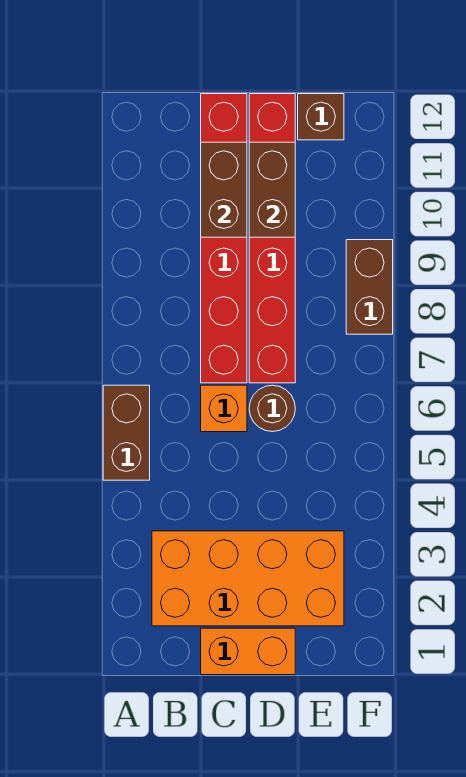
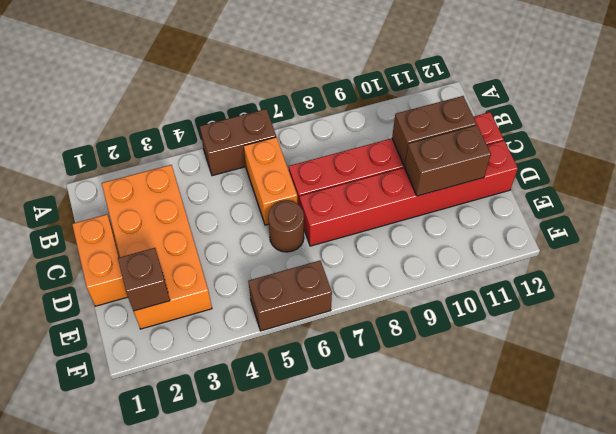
orange 1x1 brick [201,385,247,432] -> orange 1x2 brick [244,137,298,225]
brown 1x1 brick [298,94,344,140] -> brown 1x1 brick moved to [118,248,170,311]
brown 1x2 brick [346,240,393,334] -> brown 1x2 brick moved to [248,261,332,331]

